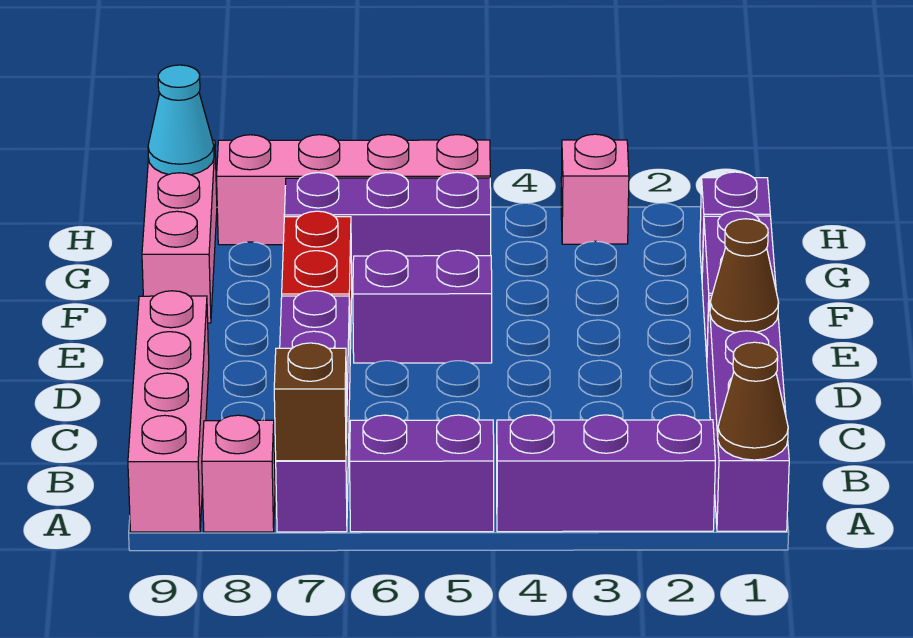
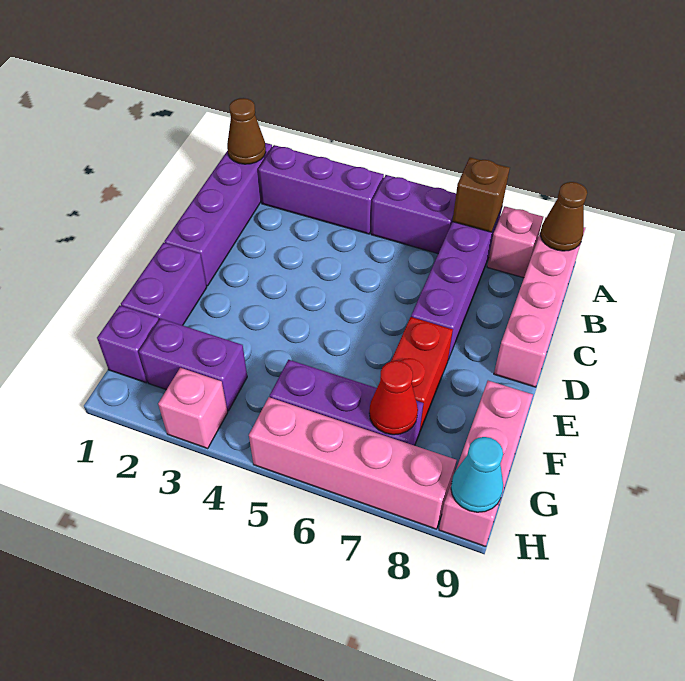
brown 1x1 cone [710,219,779,333] -> brown 1x1 cone moved to [540,182,587,251]
purple 1x2 brick [353,250,492,363] -> purple 1x2 brick moved to [139,319,247,411]
none -> red 1x1 cone [369,361,418,435]

